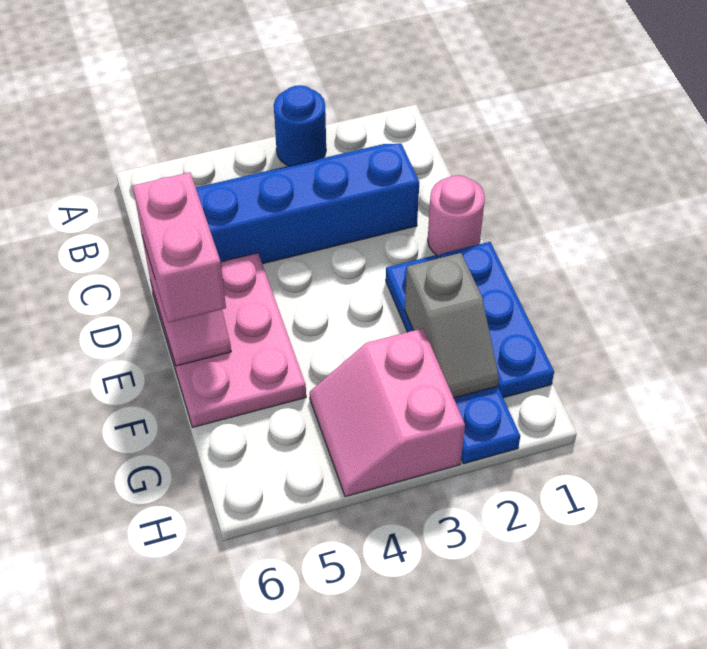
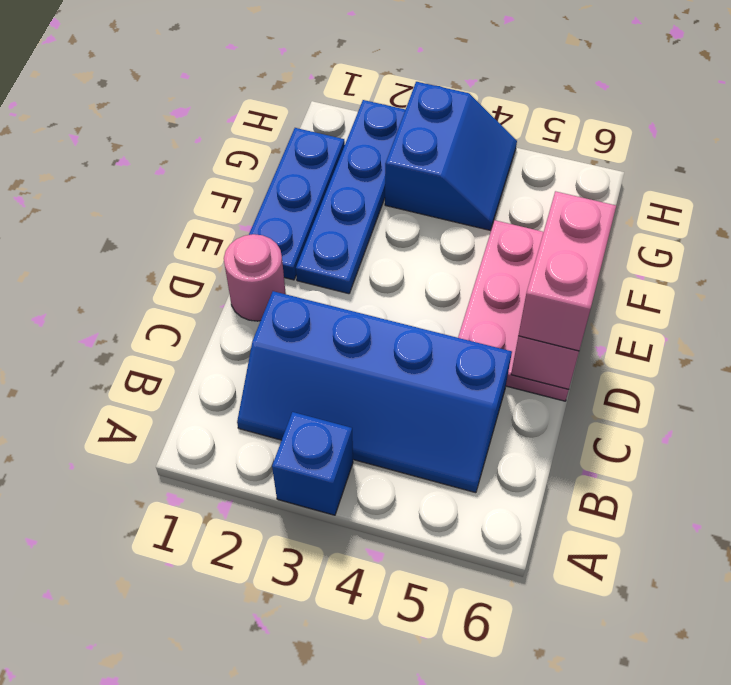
blue 1x1 round brick [274,85,326,166] -> blue 1x1 brick [272,412,353,515]
grey 1x2 slope [405,253,499,398] -> none
pink 2x2 slope [310,328,465,497] -> blue 2x2 slope [385,82,517,230]

